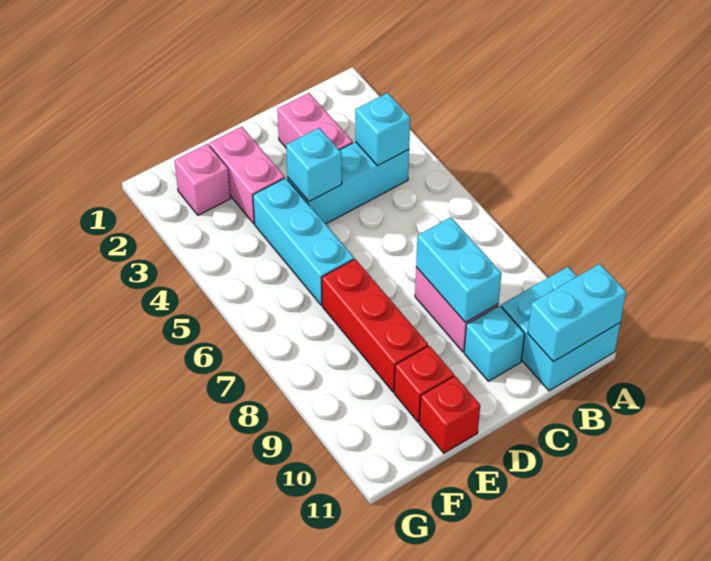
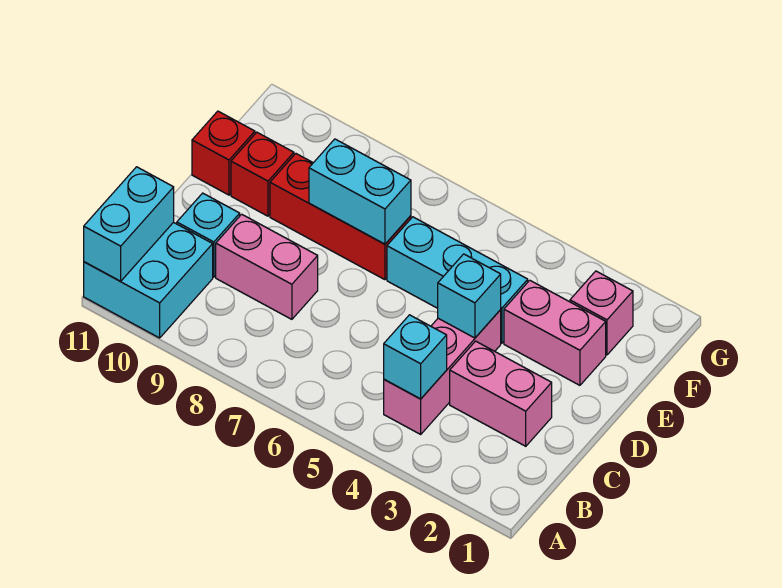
cyan 1x3 brick [287,142,409,224] -> pink 1x3 brick [384,310,501,434]
cyan 1x2 brick [416,217,502,322] -> cyan 1x2 brick moved to [309,139,411,244]

